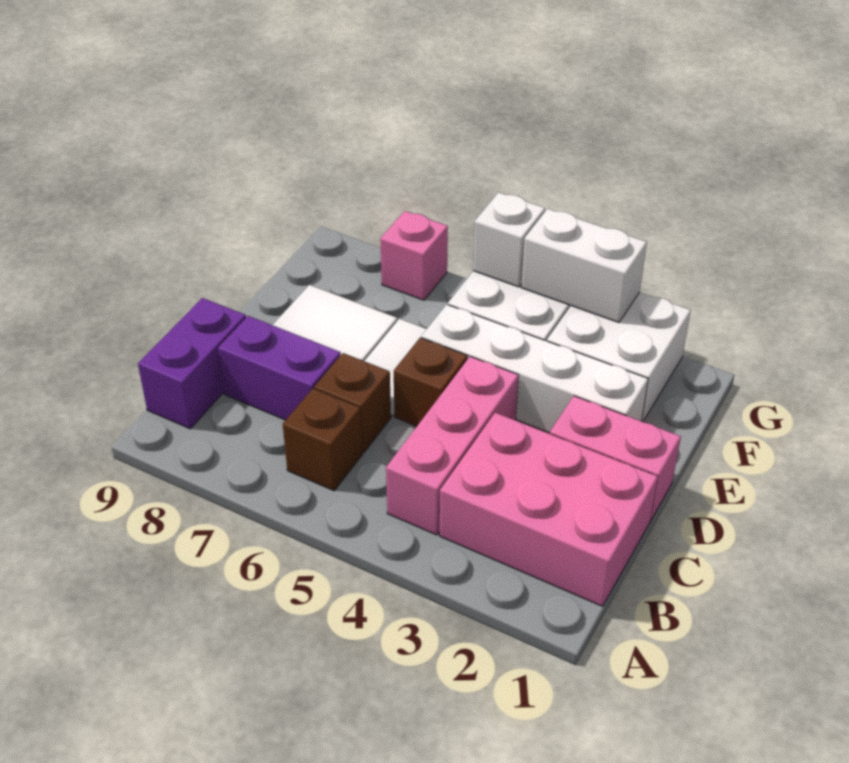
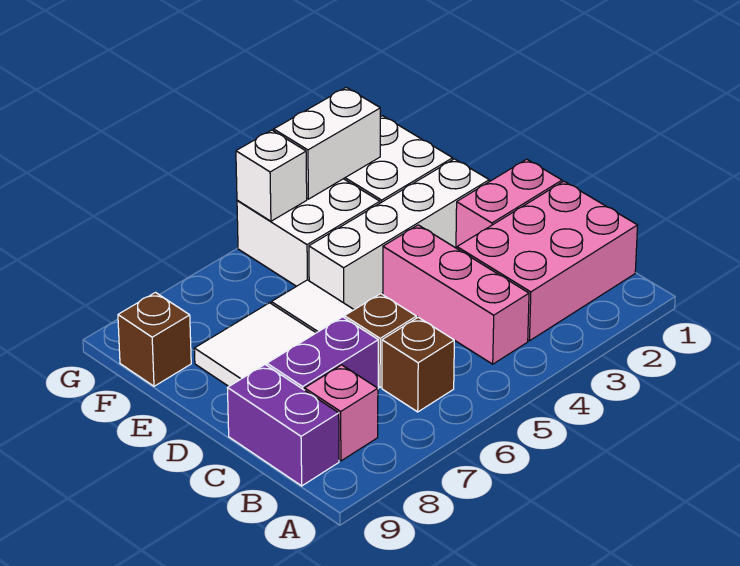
brown 1x1 brick [394,338,467,426] -> brown 1x1 brick moved to [118,293,191,386]
pink 1x1 brick [380,211,448,300] -> pink 1x1 brick moved to [305,365,378,461]

